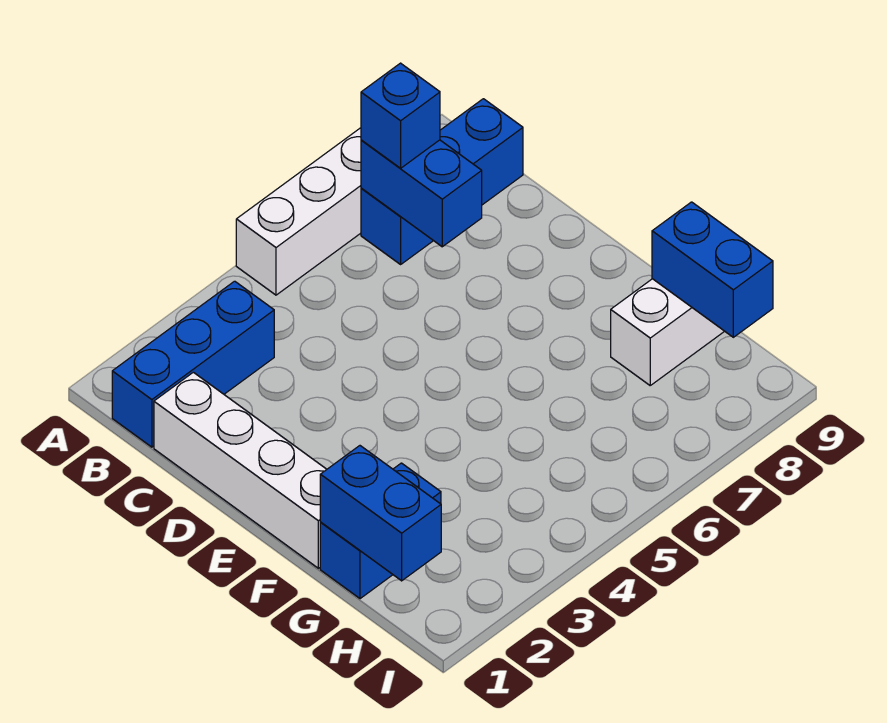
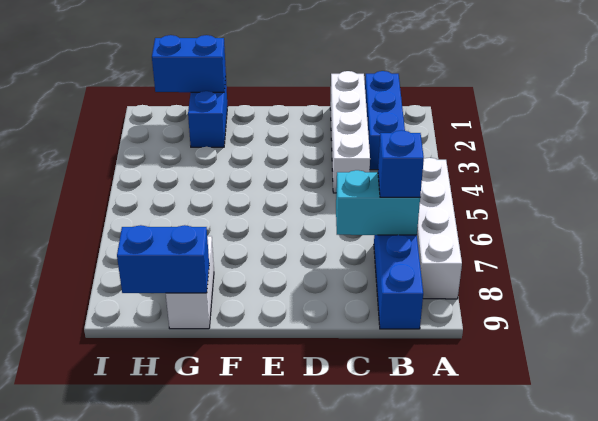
blue 1x2 brick [361,140,482,247] -> cyan 1x2 brick [336,170,420,235]
white 1x4 brick [154,372,327,568] -> white 1x4 brick turned to [330,71,370,193]

